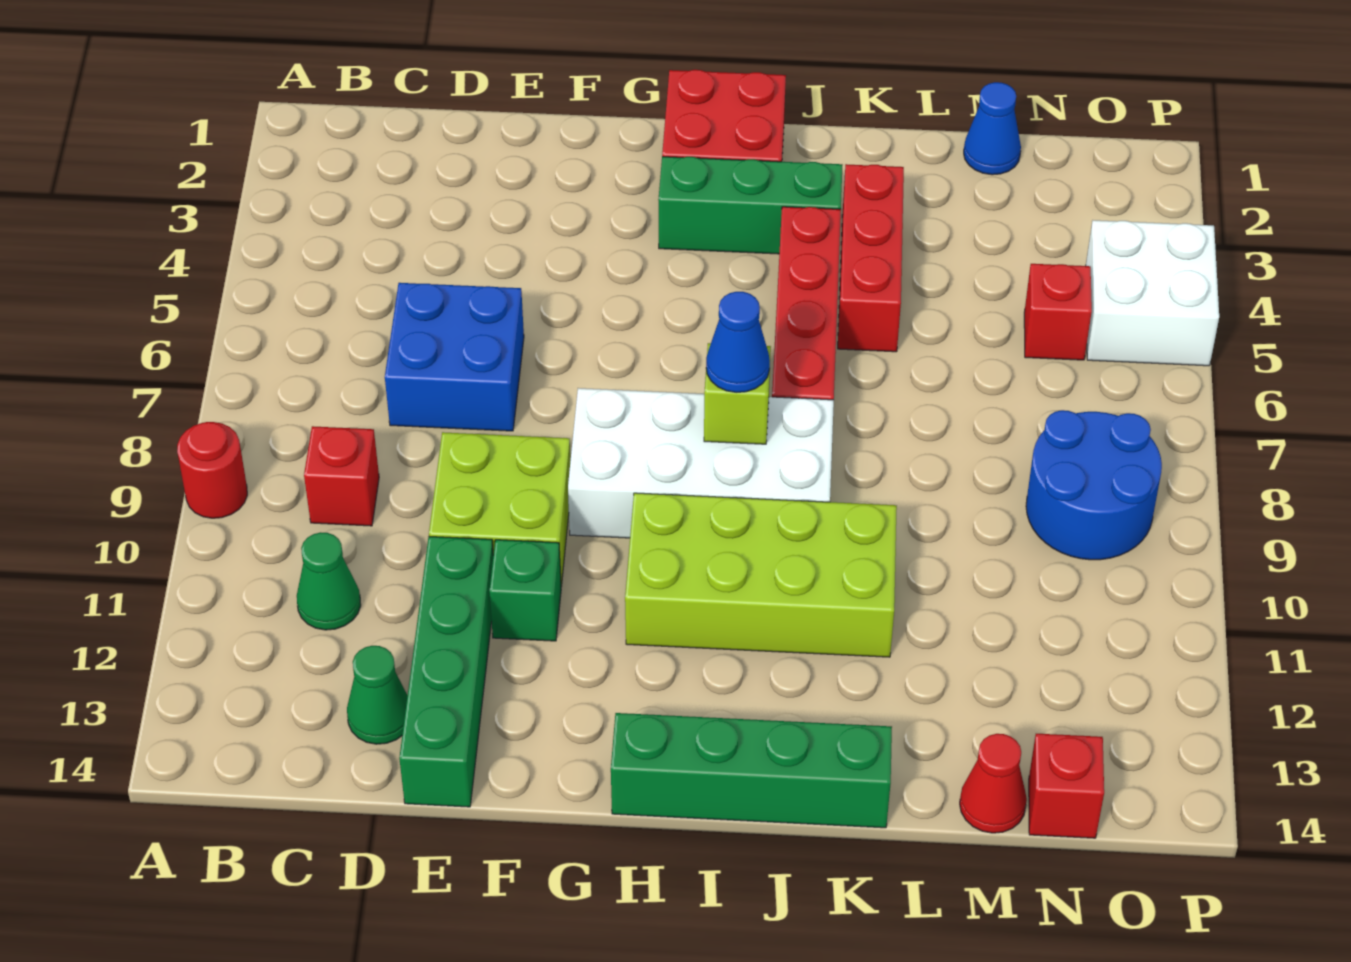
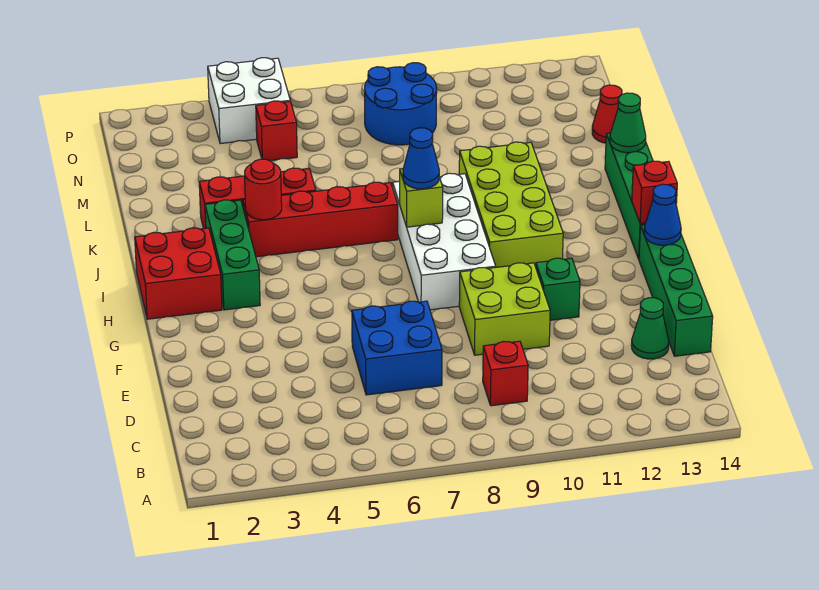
red 1x1 round brick [177,422,247,518] -> red 1x1 round brick moved to [245,159,282,220]
green 1x1 cone [297,532,361,630] -> green 1x1 cone moved to [610,93,646,153]
green 1x4 brick [399,537,493,807] -> green 1x4 brick turned to [639,225,713,356]
blue 1x1 cone [964,82,1021,175] -> blue 1x1 cone moved to [644,184,681,245]
red 1x1 brick [1029,734,1104,838] -> red 1x1 brick moved to [632,161,677,224]

